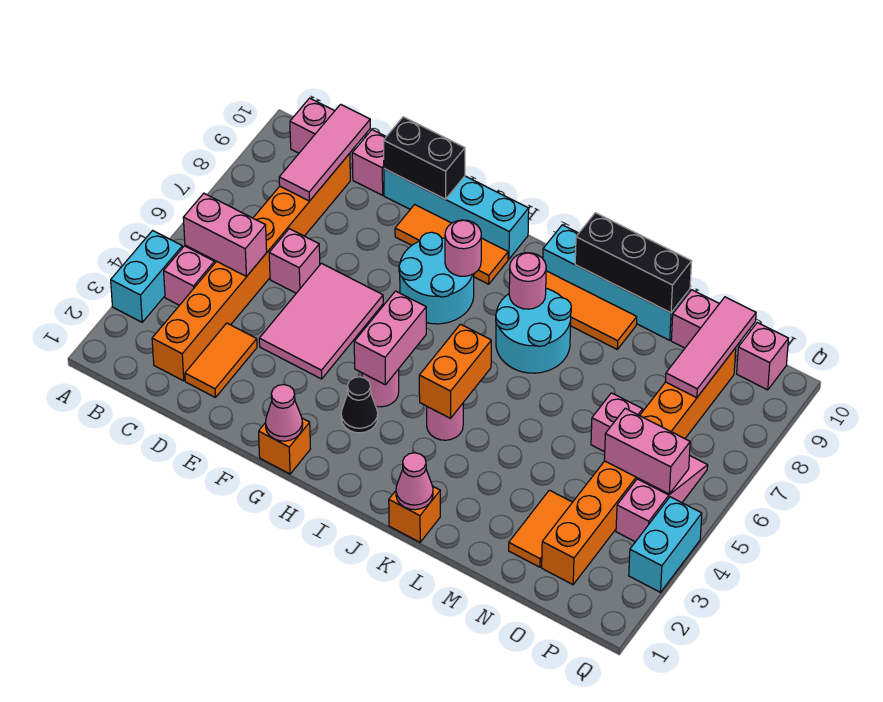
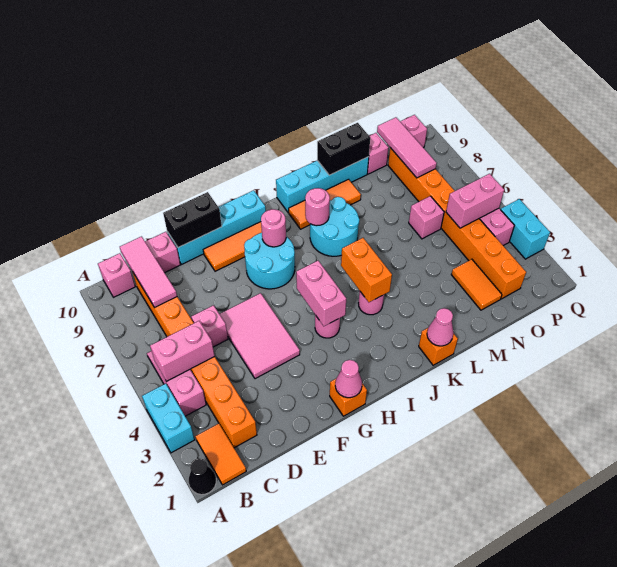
orange 1x2 tile [185,323,257,398] -> orange 1x2 tile moved to [195,424,246,485]
black 1x1 cone [341,377,378,433] -> black 1x1 cone moved to [189,458,216,495]
black 1x3 brick [575,213,692,313] -> black 1x2 brick [317,123,370,175]

